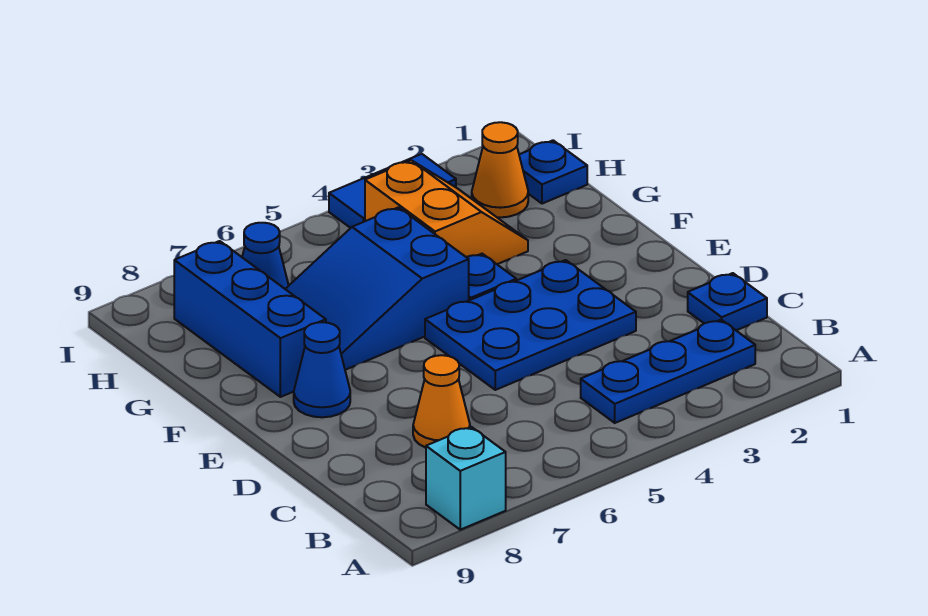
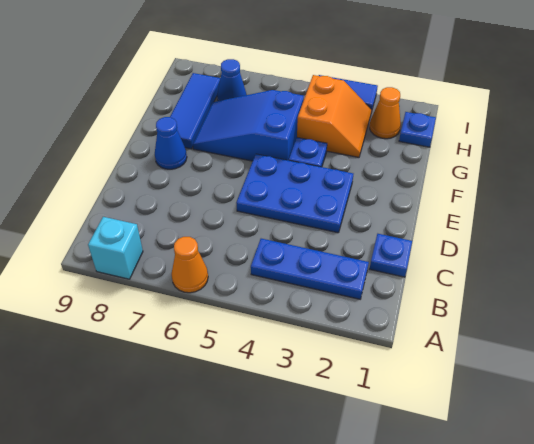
orange 1x1 cone [413,355,470,448] -> orange 1x1 cone moved to [172,237,208,293]
blue 1x3 brick [174,241,326,397] -> blue 1x3 tile [170,73,220,149]

